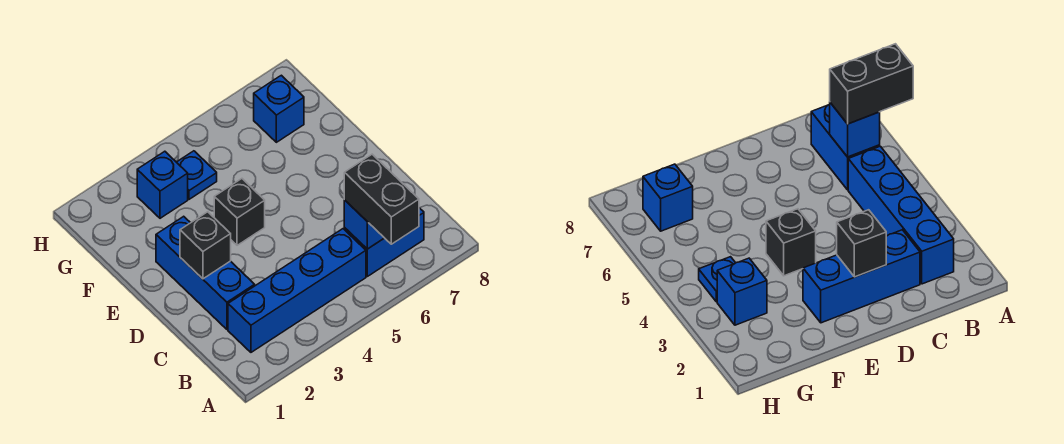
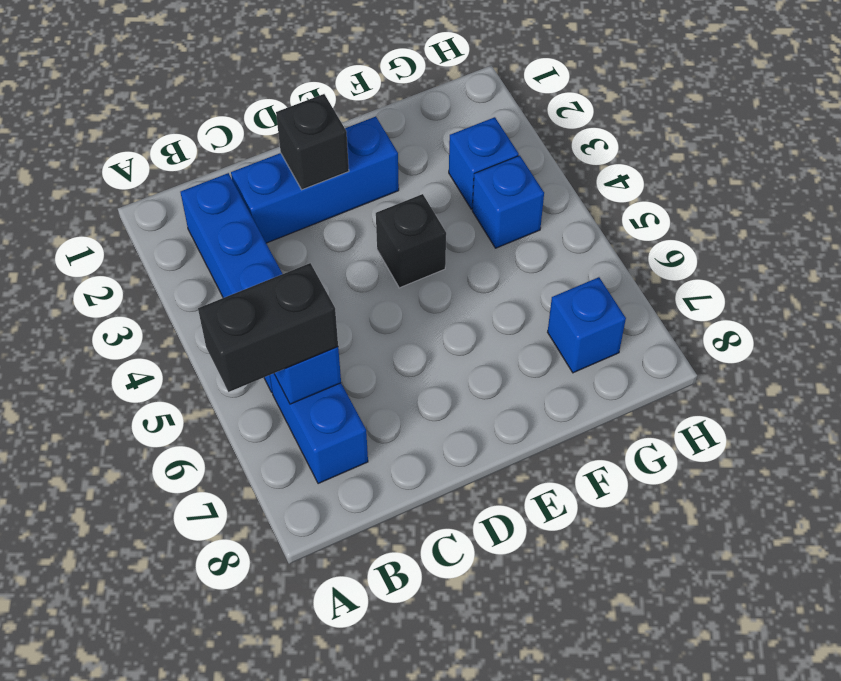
blue 1x1 plate [177,151,217,199] -> blue 1x1 brick [472,155,544,248]

